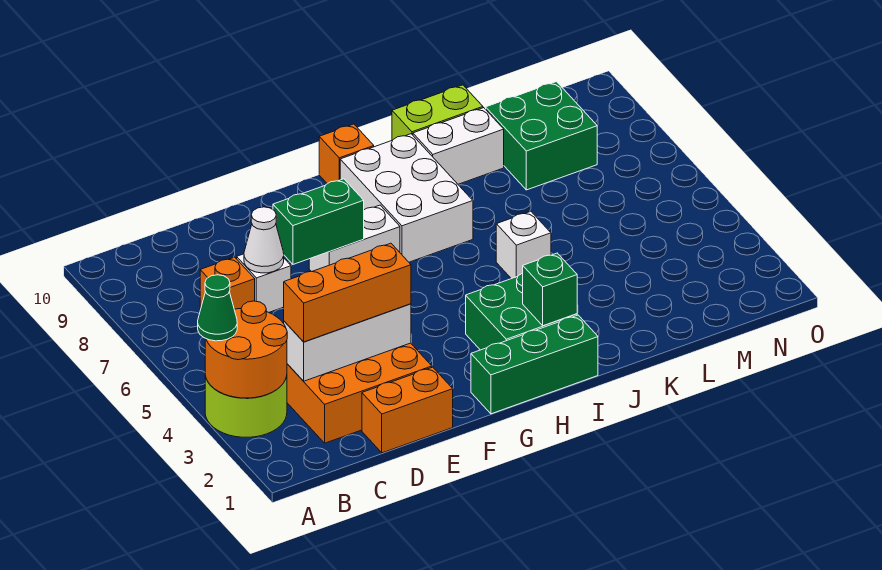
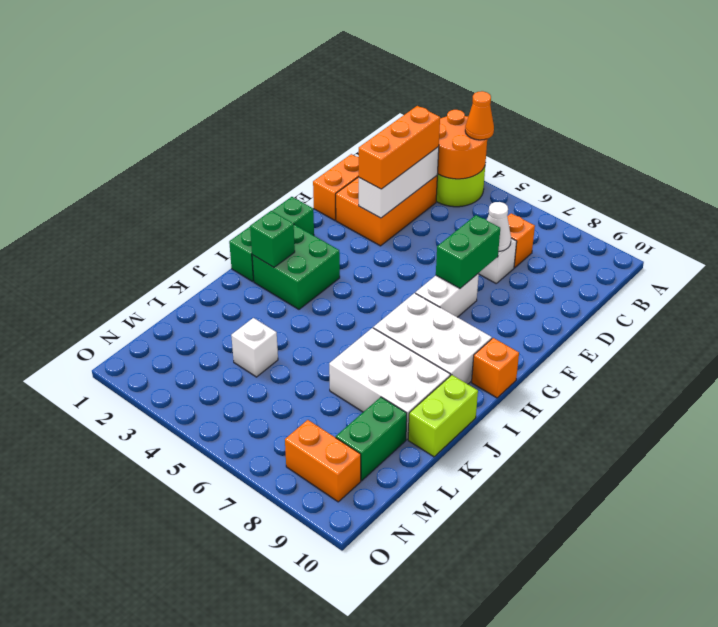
green 1x1 cone [198,275,237,341] -> orange 1x1 cone [465,91,494,140]
white 1x1 brick [496,211,551,279] -> white 1x1 brick moved to [231,318,278,377]
white 1x2 brick [413,108,504,184] -> white 2x3 brick [329,328,450,440]
green 2x2 brick [486,82,597,190] -> green 1x2 brick [336,397,407,481]
none -> orange 1x2 brick [285,420,361,502]

